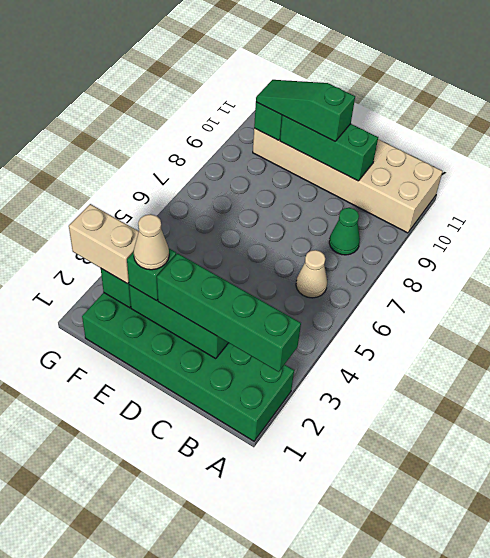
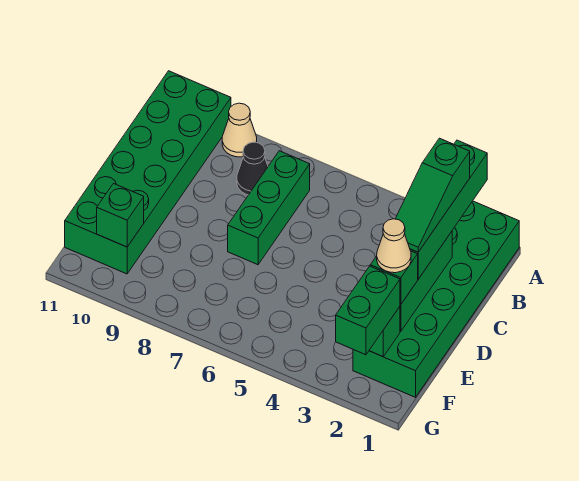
tan 2x6 brick [253,128,443,233] -> green 2x6 brick [65,71,231,274]
tan 1x1 cone [296,250,327,298] -> tan 1x1 cone moved to [222,103,257,157]
green 1x1 cone [329,208,360,255] -> black 1x1 cone [237,142,268,195]
green 1x3 brick [280,115,378,181] -> green 1x3 brick moved to [228,151,310,265]
green 1x3 slope [256,80,355,141] -> green 1x3 slope moved to [395,138,470,252]
tan 1x2 brick [69,204,139,284] -> green 1x2 brick [336,266,400,355]

